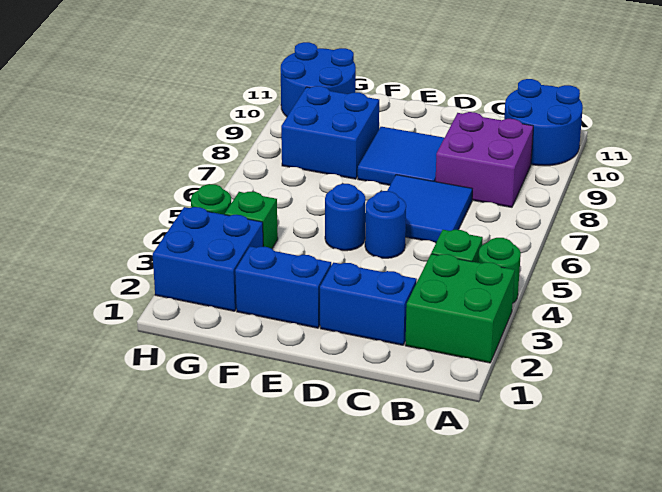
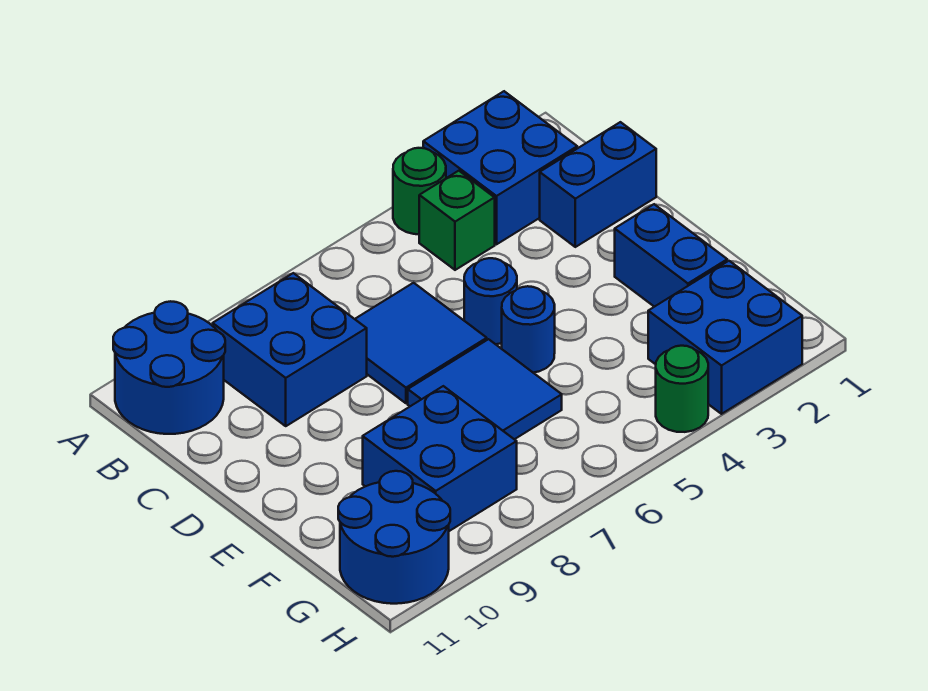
green 2x2 brick [405,254,515,363] -> blue 2x2 brick [423,91,577,244]
purple 2x2 brick [435,112,533,207] -> blue 2x2 brick [213,273,367,426]
blue 1x2 brick [320,263,417,345] -> blue 1x2 brick turned to [540,122,656,247]
blue 2x2 tile [358,127,444,185] -> blue 2x2 tile moved to [408,339,562,439]
green 1x1 brick [225,192,278,249] -> none

